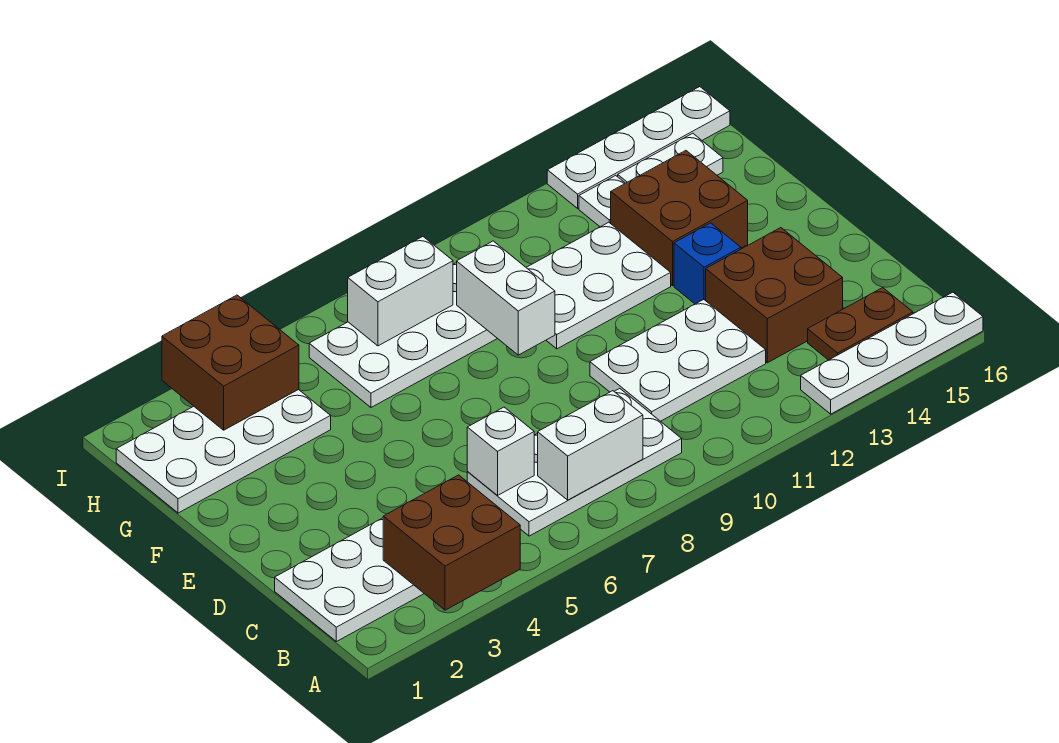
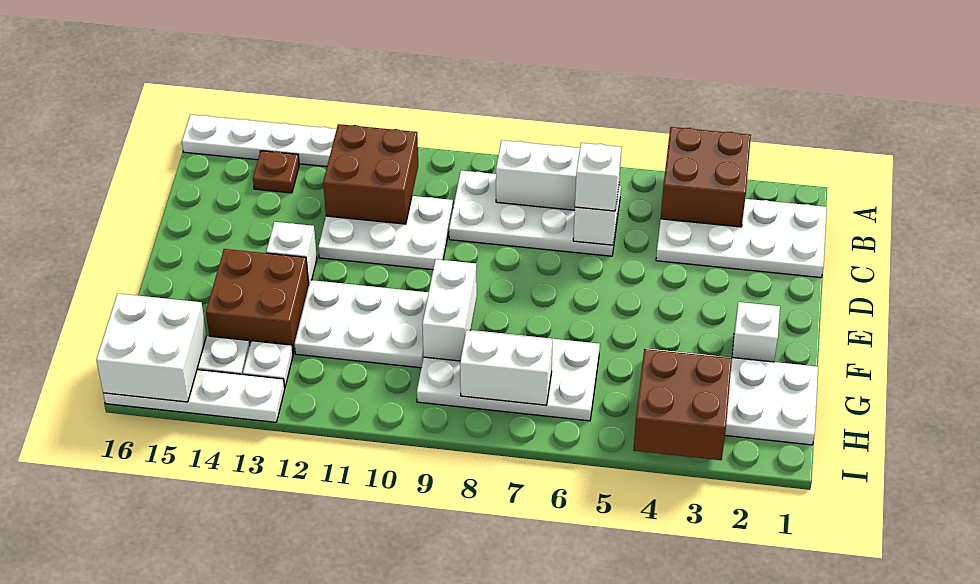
brown 1x2 plate [808,288,913,360] -> brown 1x1 plate [253,151,299,193]
none -> white 1x1 brick [575,143,621,211]
brown 2x2 brick [706,228,843,363] -> brown 2x2 brick moved to [323,124,418,224]
blue 1x1 brick [674,223,741,304] -> white 1x1 brick [266,222,317,284]
none -> white 1x1 brick [732,302,780,362]
none -> white 2x2 brick [96,294,206,402]

